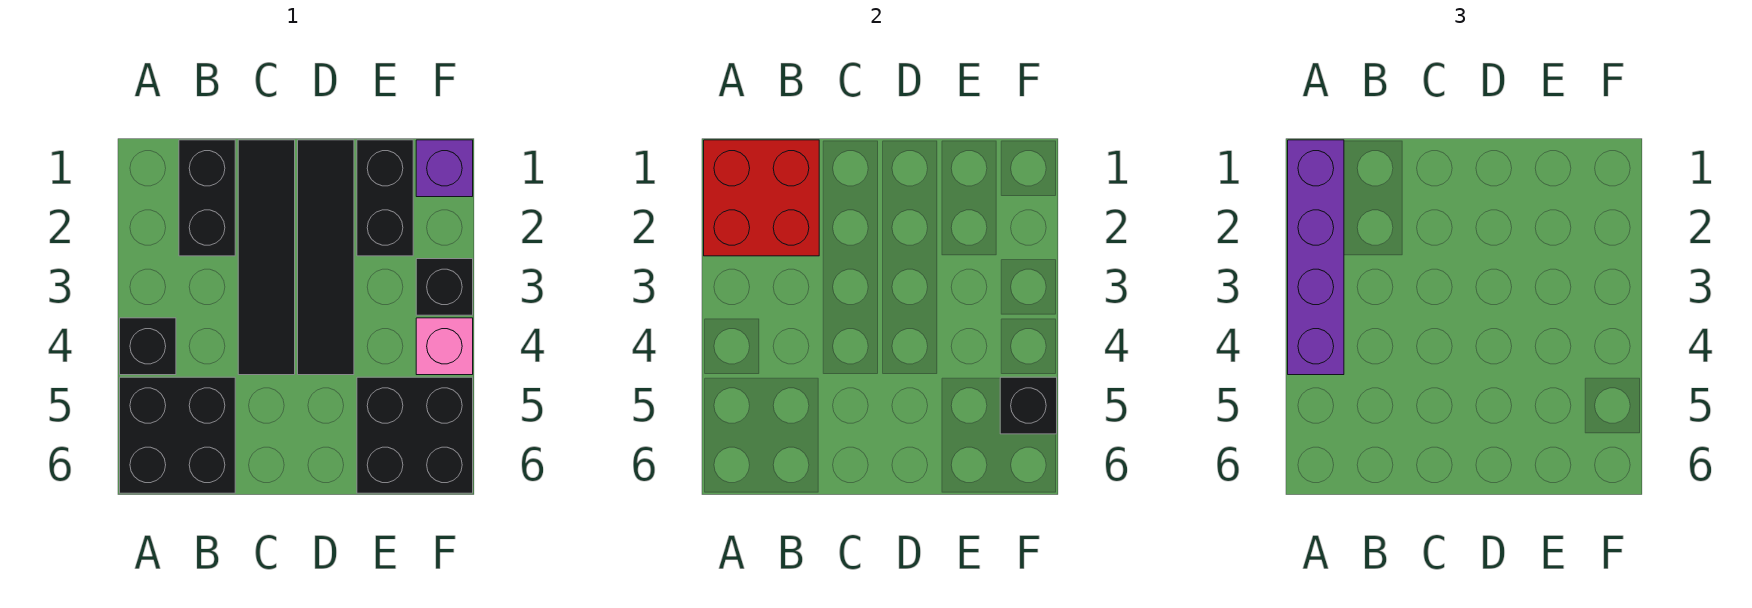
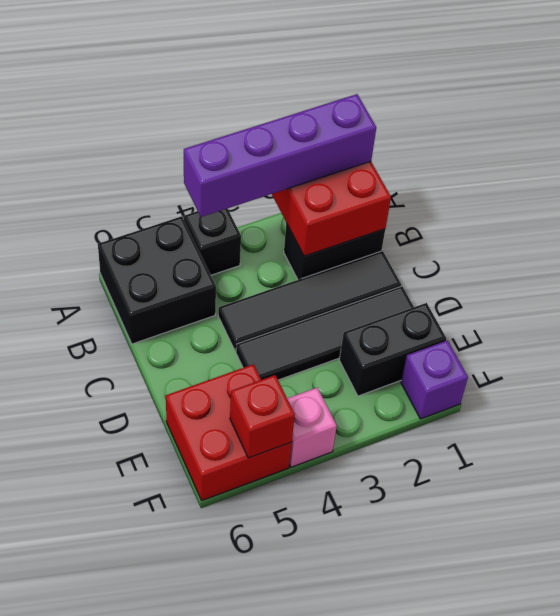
black 2x2 brick [357,377,473,493] -> red 2x2 brick [166,364,292,501]
black 1x1 brick [416,259,473,315] -> none
black 1x1 brick [1000,377,1057,434] -> red 1x1 brick [230,375,295,458]

